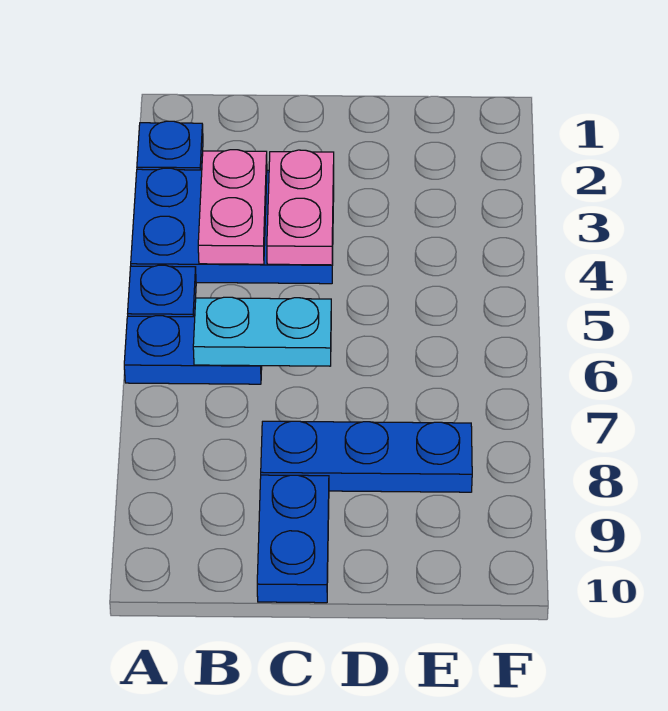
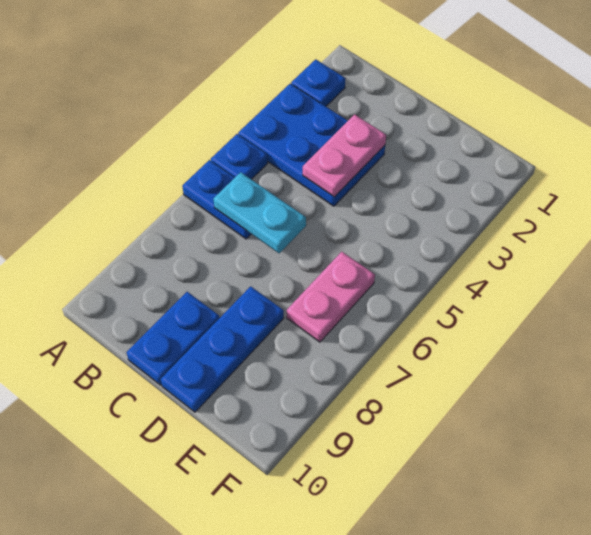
pink 1x2 plate [198,150,267,264] -> pink 1x2 plate moved to [287,252,375,342]
blue 1x3 plate [261,421,472,492] -> blue 1x3 plate turned to [161,286,284,412]

